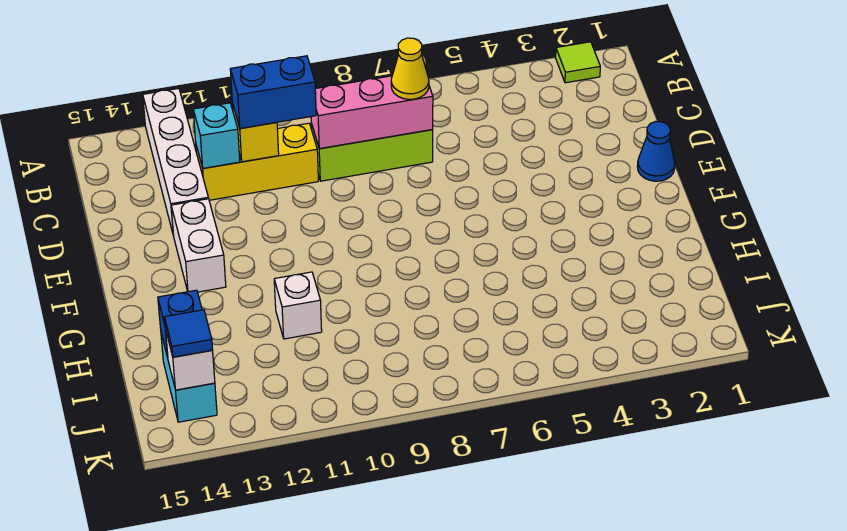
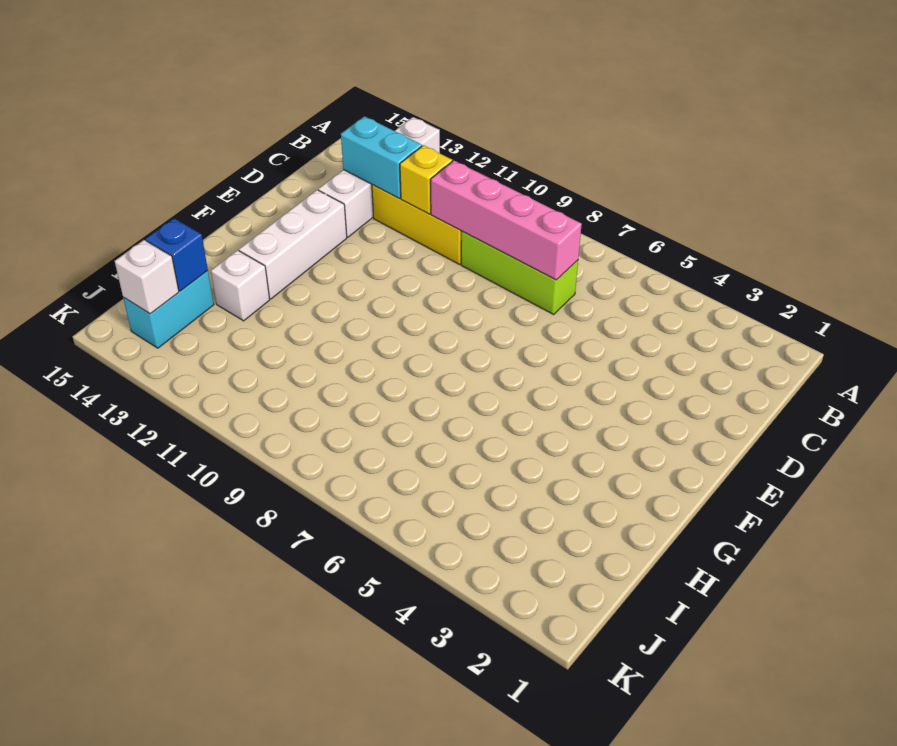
lime 1x1 tile [556,42,600,83] -> none
pink 1x3 brick [311,76,433,149] -> pink 1x4 brick [431,161,582,280]
yellow 1x1 cone [391,38,429,99] -> none
blue 1x2 brick [230,56,316,128] -> none
cyan 1x1 brick [193,103,240,168] -> cyan 1x2 brick [341,116,422,199]
blue 1x1 cone [637,122,675,181] -> none
white 1x2 brick [171,199,226,292] -> white 1x3 brick [239,190,347,299]
white 1x1 brick [274,272,322,339] -> white 1x1 brick moved to [211,250,270,321]
blue 1x1 tile [165,310,213,357] -> none

